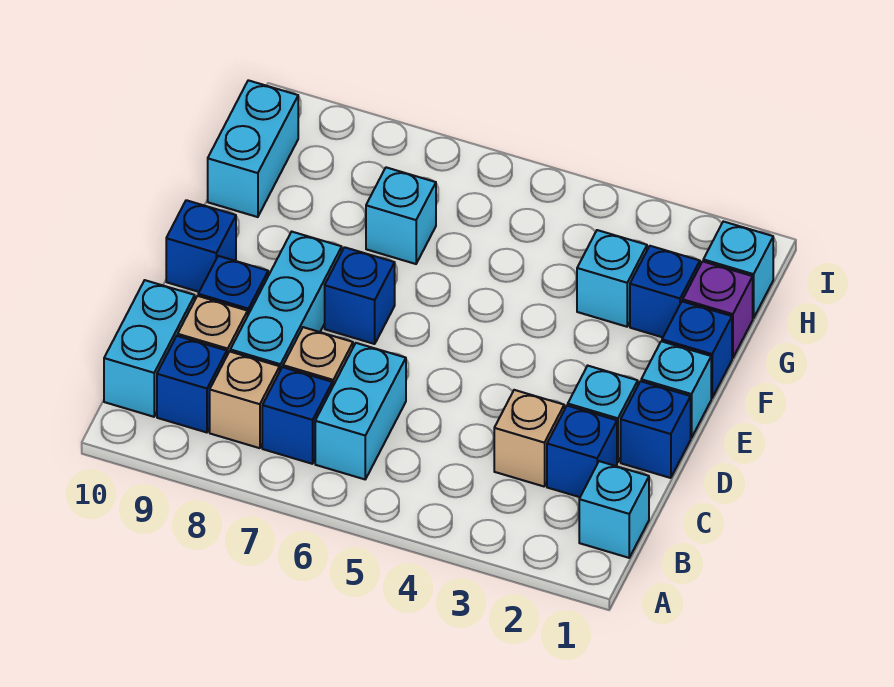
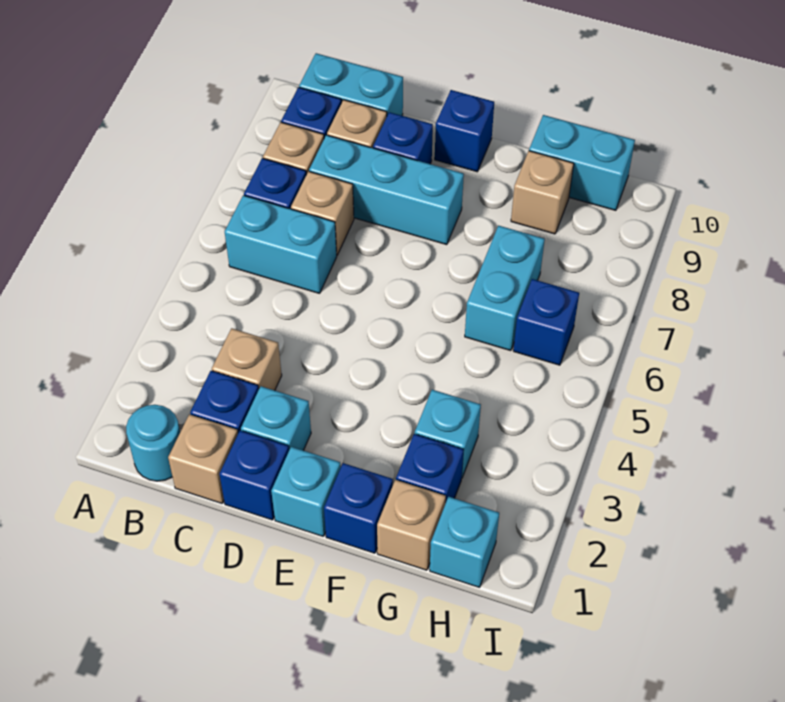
cyan 1x1 brick [579,461,649,558] -> cyan 1x1 round brick [126,405,180,481]
none -> tan 1x1 brick [168,414,238,503]
blue 1x1 brick [325,247,395,344] -> blue 1x1 brick moved to [513,279,579,365]
purple 1x1 brick [683,261,753,358] -> tan 1x1 brick [377,480,446,570]
cyan 1x1 brick [366,167,436,264] -> cyan 1x2 brick [465,226,545,351]
none -> tan 1x1 brick [511,151,574,234]

